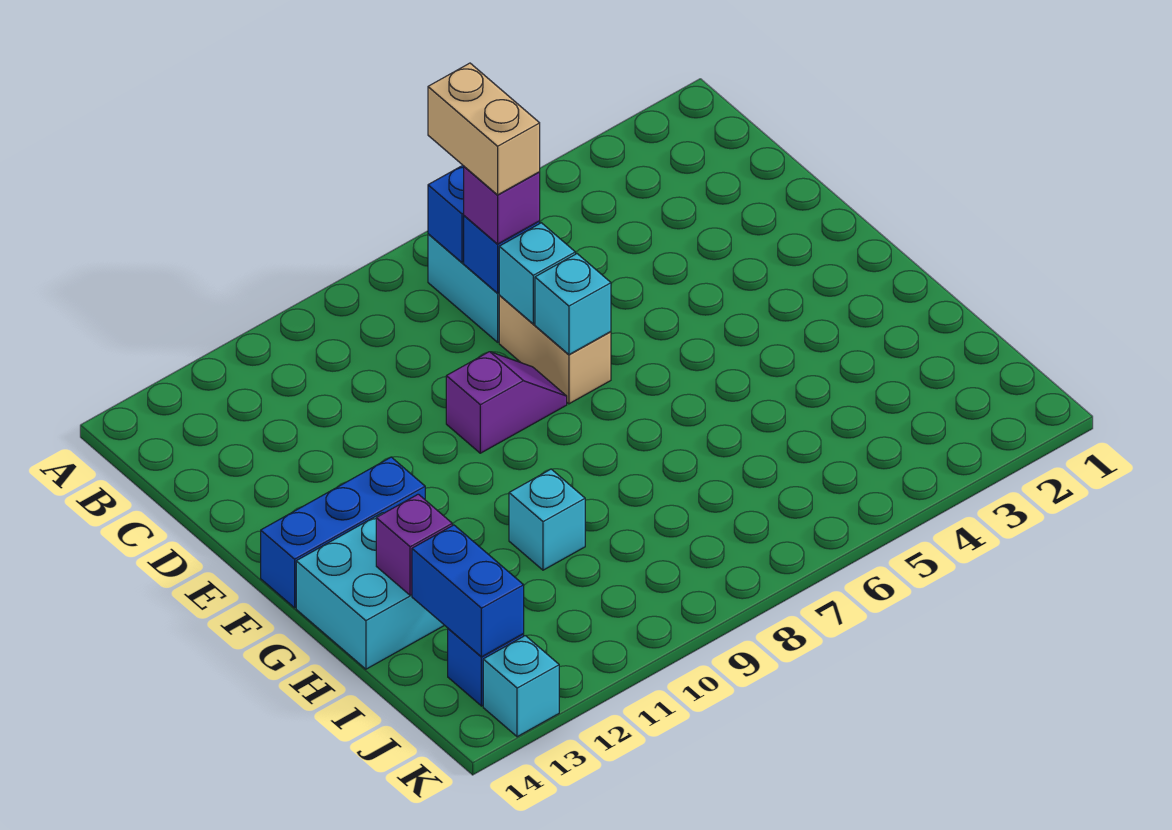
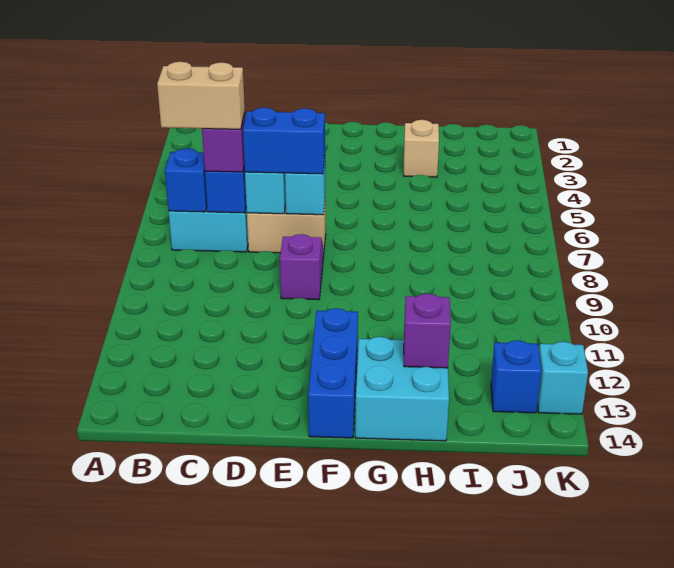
none -> tan 1x1 brick [404,120,439,177]
cyan 1x1 brick [509,469,585,570] -> none
blue 1x2 brick [412,525,524,657] -> blue 1x2 brick moved to [243,108,325,174]

